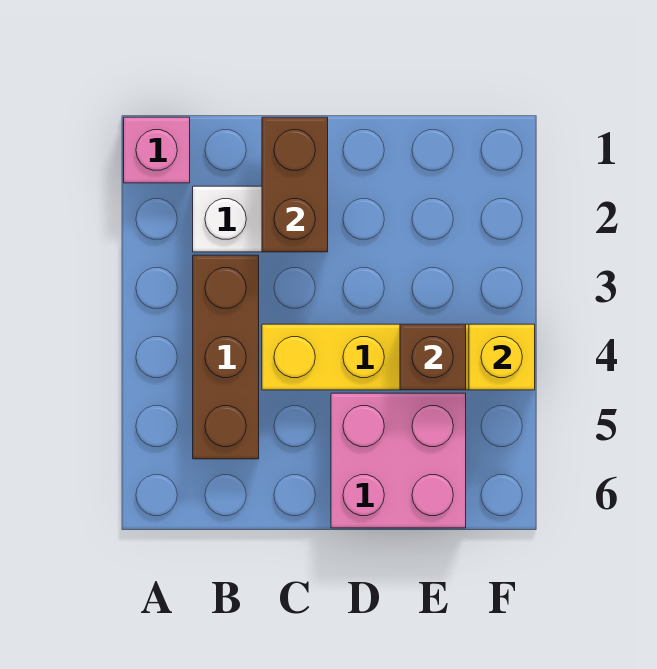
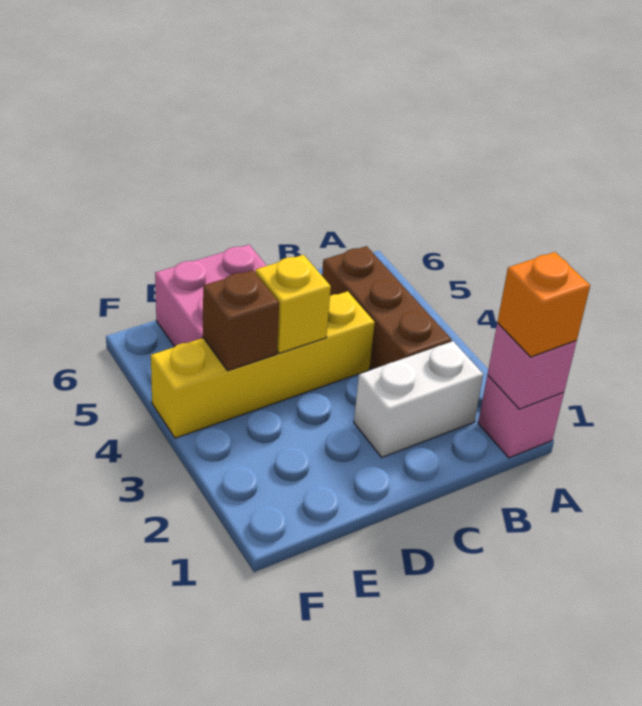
none -> pink 1x1 brick [487,323,577,409]
none -> orange 1x1 brick [497,252,590,357]
brown 1x2 brick [262,117,328,252] -> none
yellow 1x1 brick [469,324,535,390] -> yellow 1x1 brick moved to [255,255,331,353]

